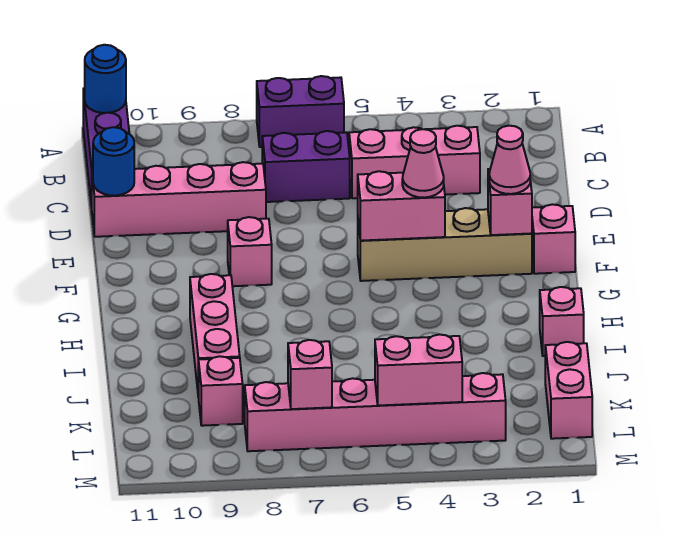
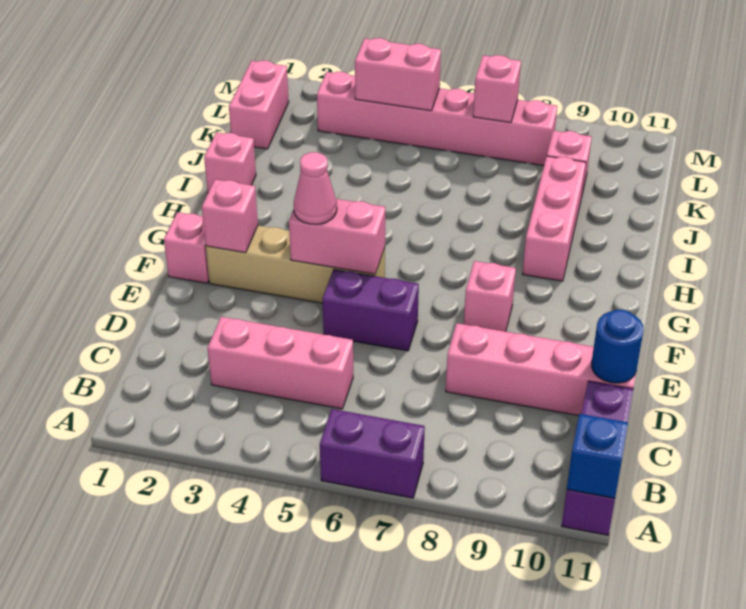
blue 1x1 round brick [85,45,126,113] -> blue 1x1 brick [567,414,628,498]
purple 1x2 brick [262,131,350,202] -> purple 1x2 brick moved to [322,269,419,351]
pink 1x1 cone [489,126,530,194] -> none

